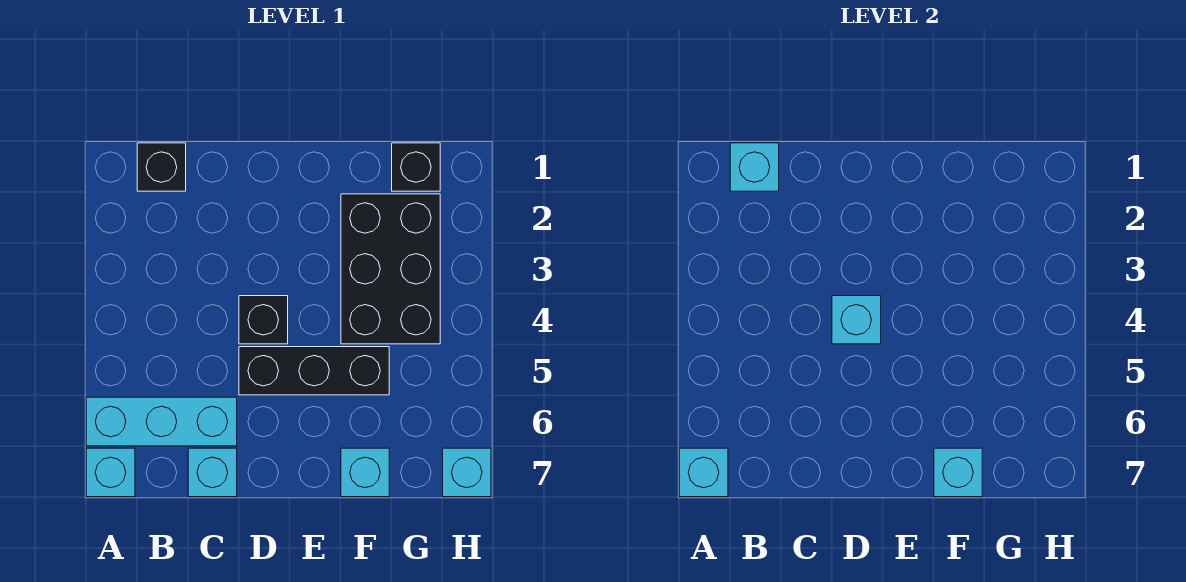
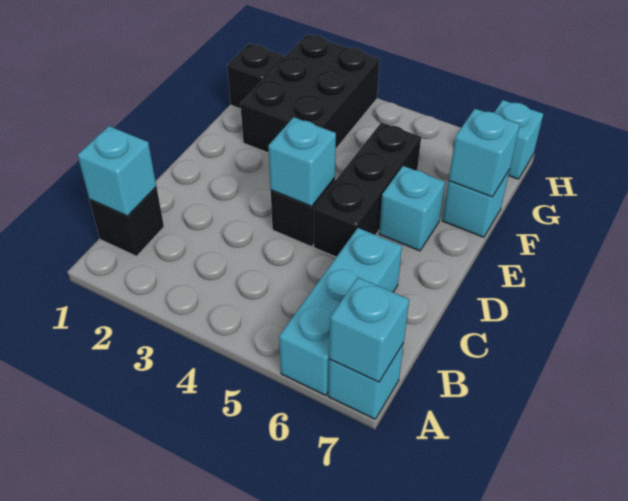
cyan 1x1 brick [188,448,237,497] -> cyan 1x1 brick moved to [379,166,445,251]
black 2x3 brick [341,194,440,344] -> black 2x3 brick turned to [240,34,380,153]

